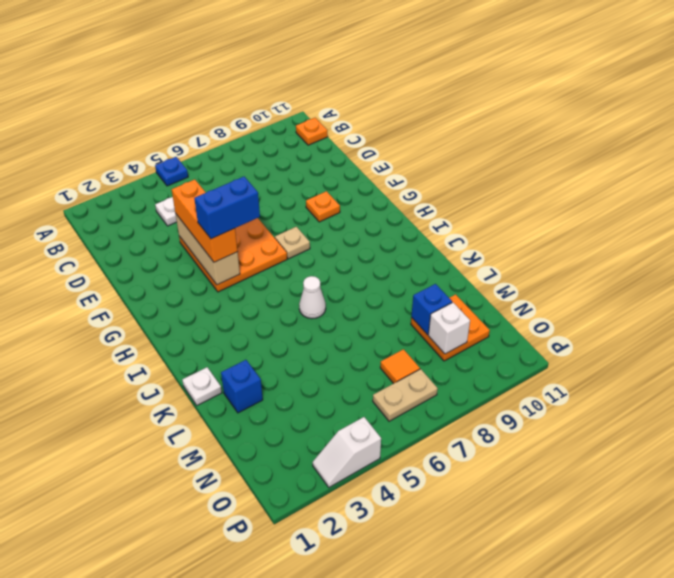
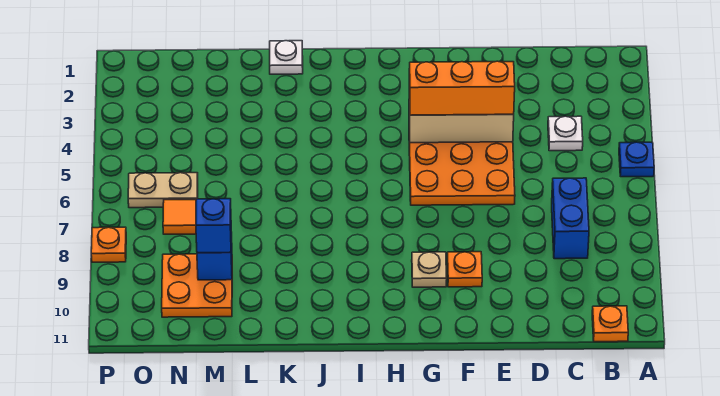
blue 1x2 brick [194,177,260,239] -> blue 1x2 brick moved to [552,178,589,259]
tan 1x1 plate [275,227,310,259] -> tan 1x1 plate moved to [412,252,447,287]
white 1x1 cone [299,276,326,319] -> none
blue 1x1 brick [221,360,263,413] -> blue 1x1 brick moved to [196,199,231,253]
white 1x1 brick [428,303,470,354] -> none
tan 1x2 plate [373,369,438,421] -> tan 1x2 plate turned to [128,173,198,208]
white 1x2 slope [312,417,381,487] -> none
none -> orange 1x1 plate [91,227,126,262]

